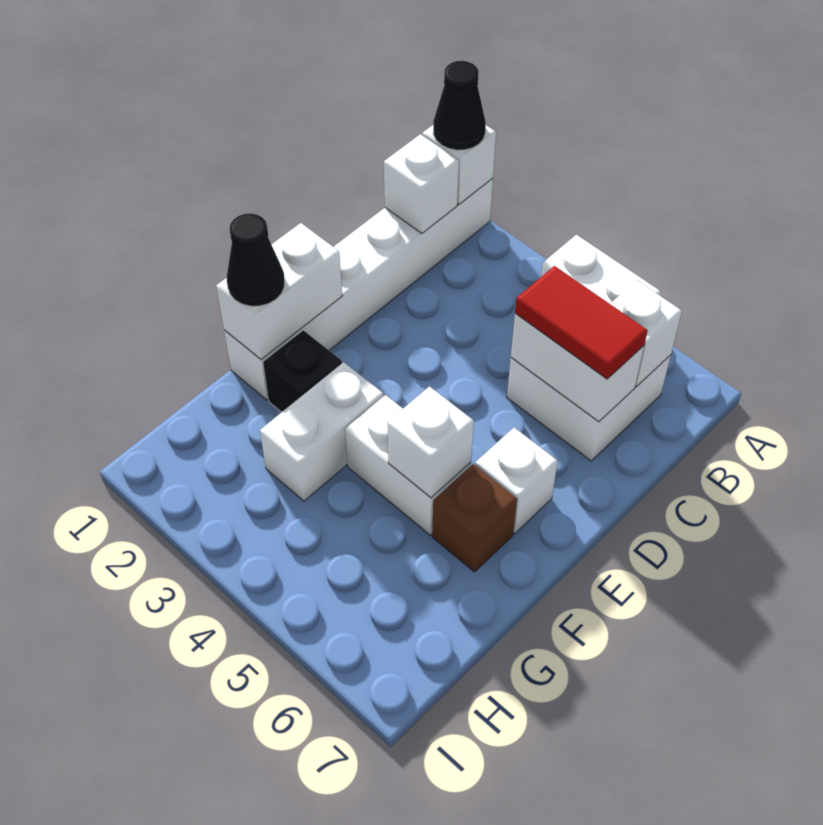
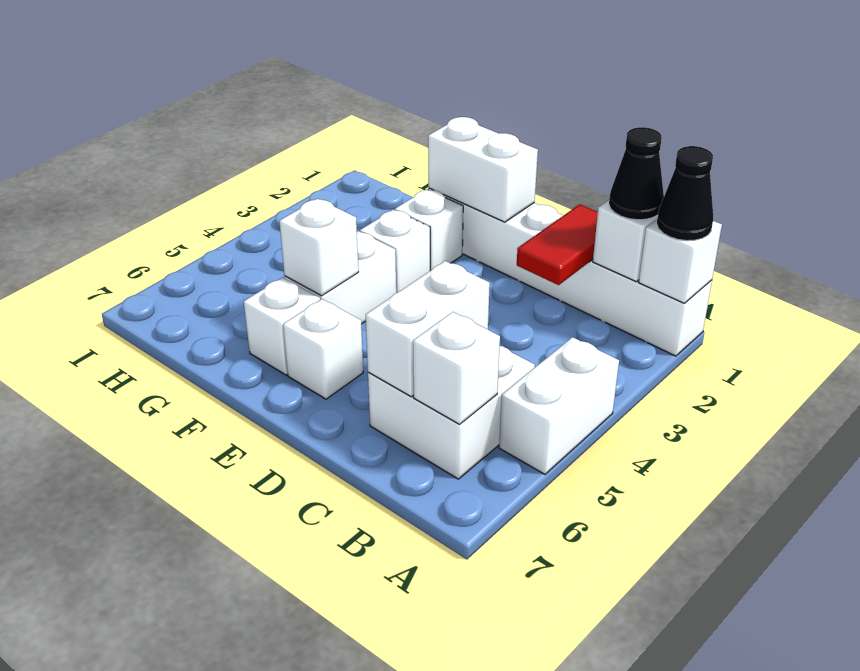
red 1x2 tile [515,266,648,379] -> red 1x2 tile moved to [517,204,598,285]
black 1x1 cone [227,213,285,306] -> black 1x1 cone moved to [609,127,664,220]
black 1x1 brick [263,330,342,412] -> white 1x1 brick [395,189,463,271]
white 1x2 brick [260,362,383,501] -> white 1x1 brick [360,210,430,293]
brown 1x1 brick [432,464,517,572] -> white 1x1 brick [244,277,320,375]

